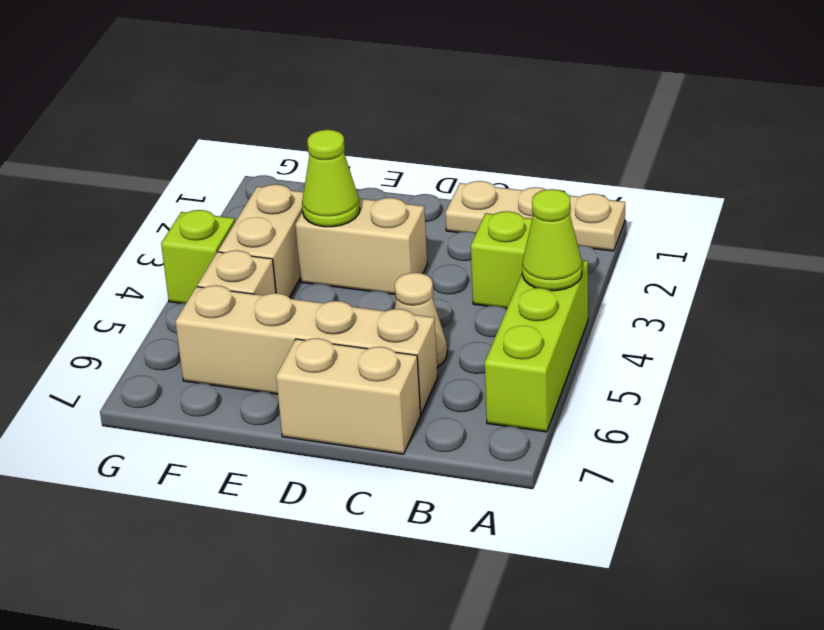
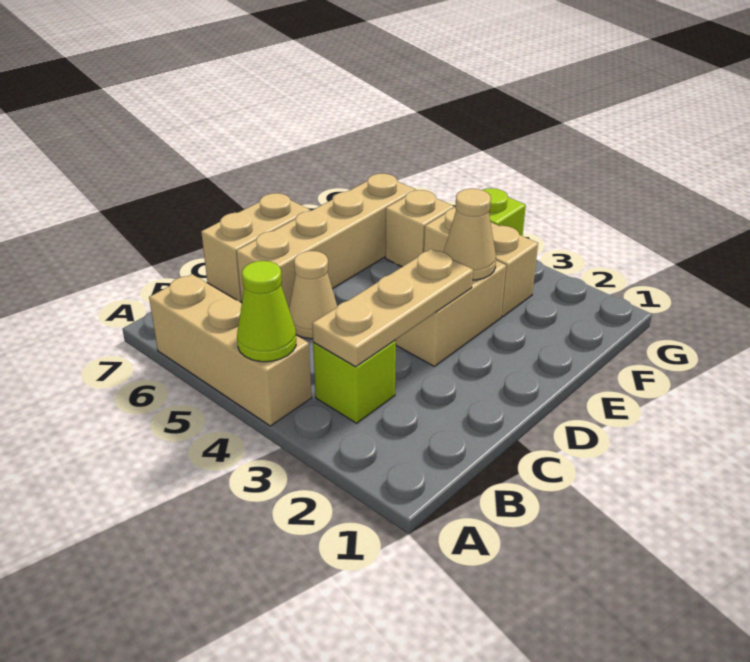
tan 1x3 plate [445,181,625,251] -> tan 1x3 plate moved to [312,249,473,367]
lime 1x3 brick [485,260,588,432] -> tan 1x3 brick [149,274,312,426]
lime 1x1 cone [302,130,360,227] -> tan 1x1 cone [444,189,496,280]

